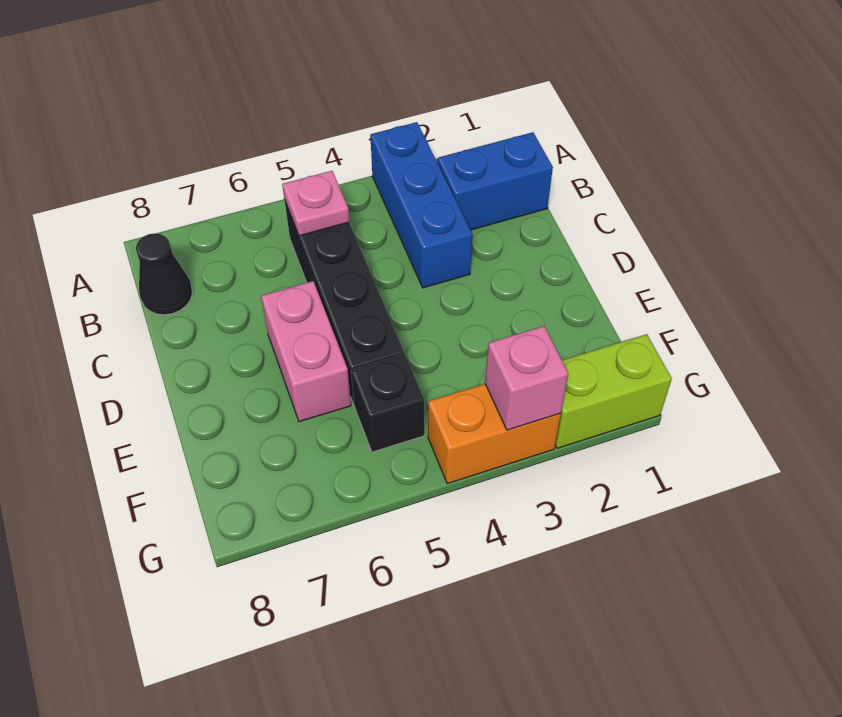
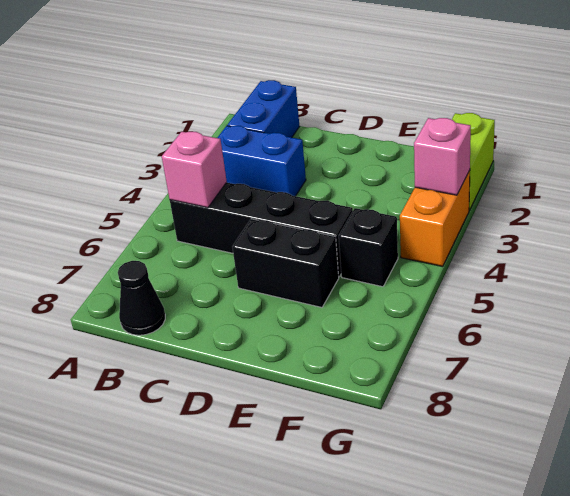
blue 1x3 brick [370,122,472,288] -> blue 1x2 brick [217,126,306,196]
pink 1x1 plate [282,171,349,236] -> pink 1x1 brick [162,132,227,208]
pink 1x2 brick [261,281,351,422] -> black 1x2 brick [232,219,339,307]

